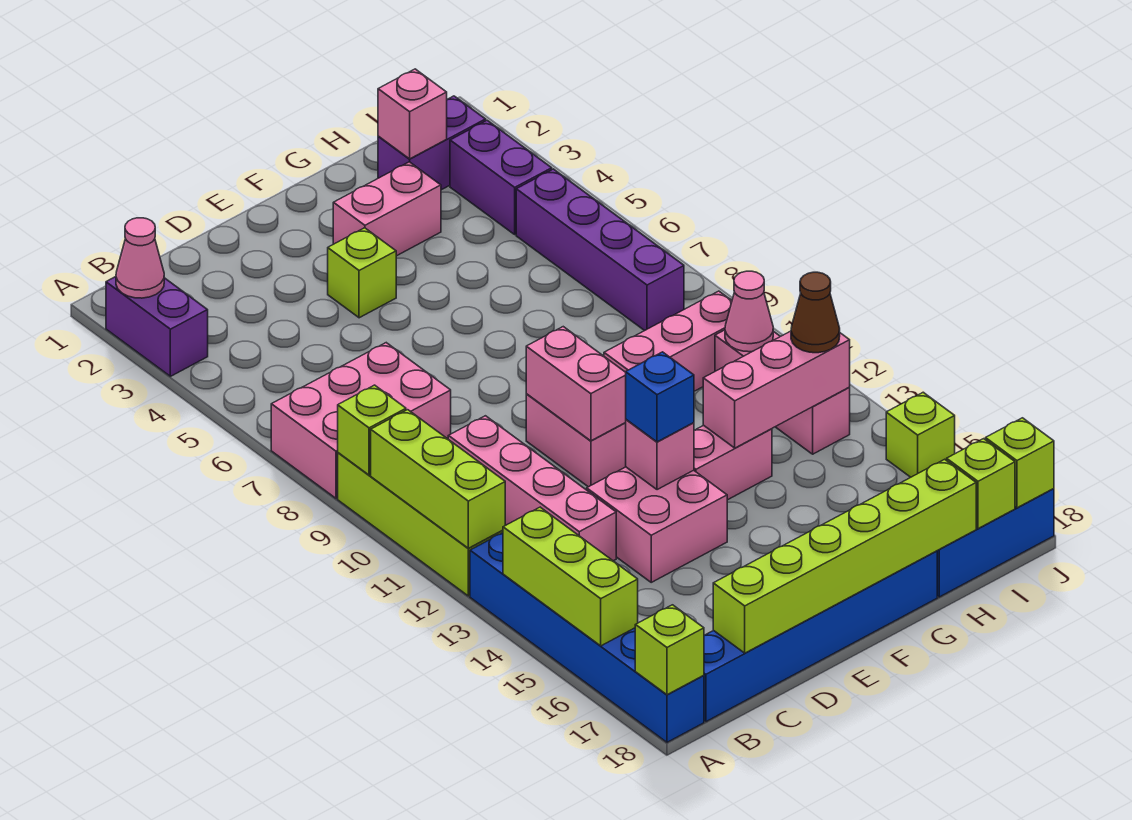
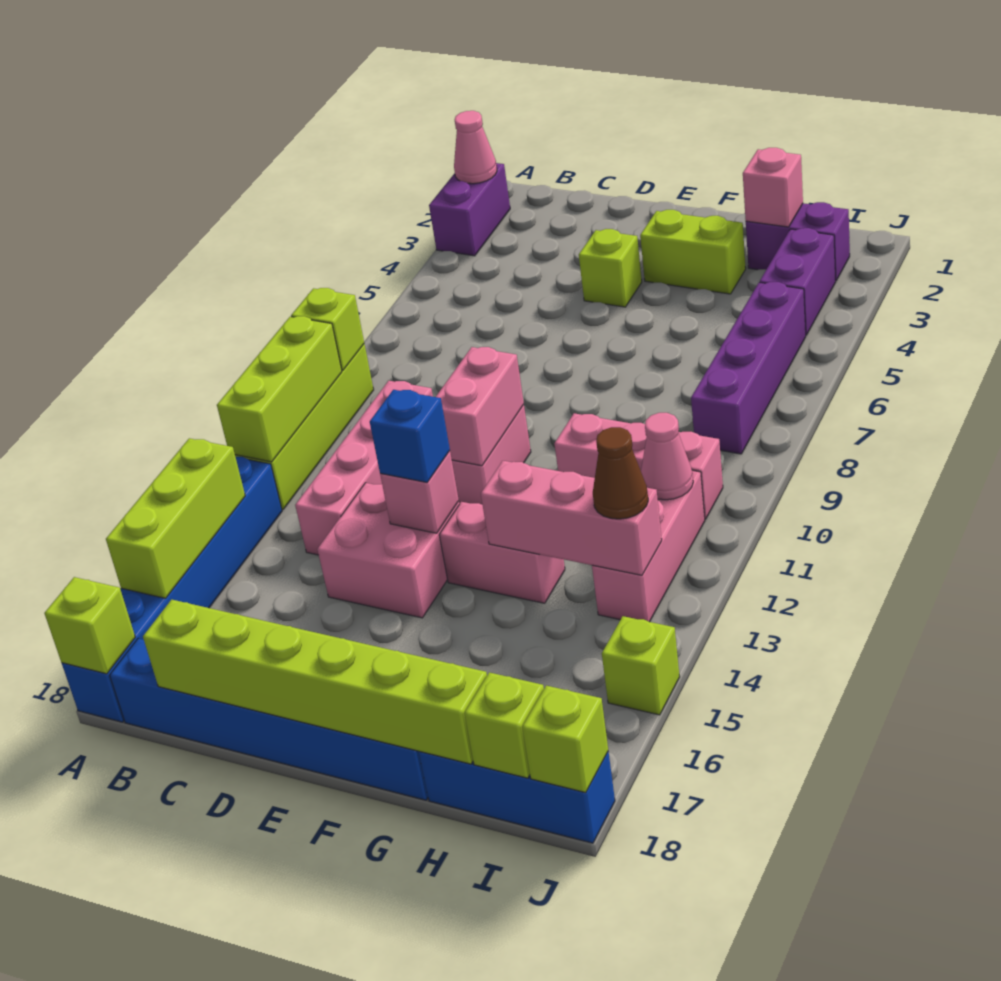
pink 2x3 brick [271,343,451,498] -> none
pink 1x2 brick [333,162,441,256] -> lime 1x2 brick [640,210,746,294]

